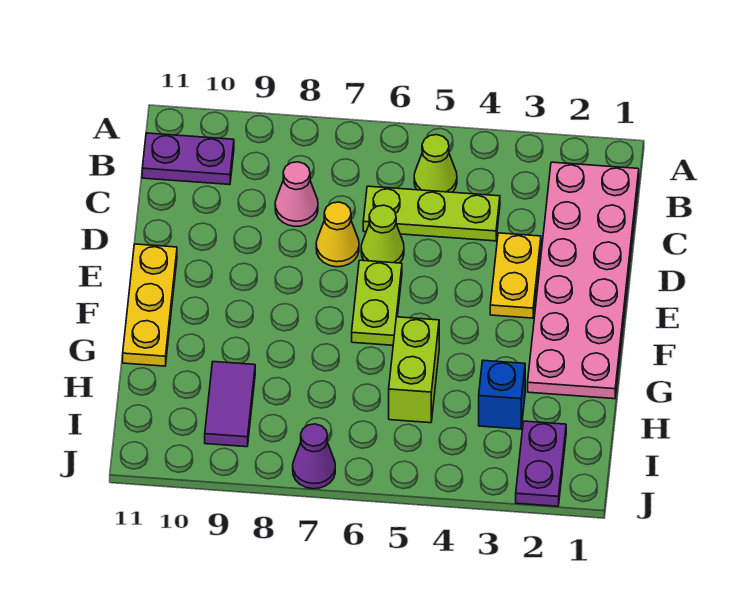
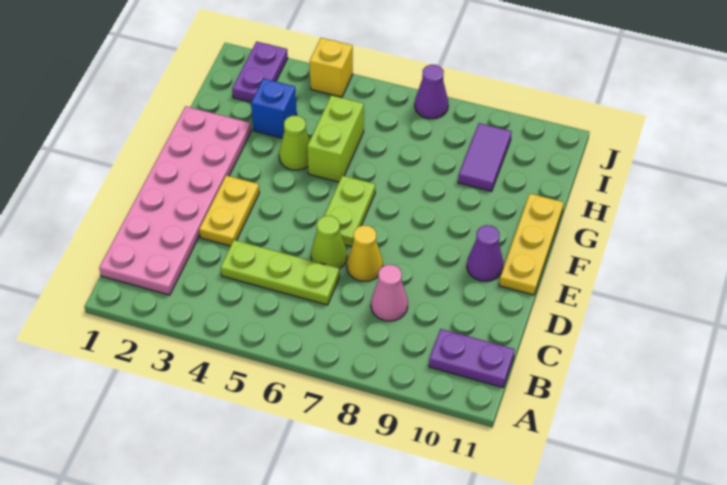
lime 1x1 cone [414,135,457,192] -> lime 1x1 cone moved to [279,116,310,170]
none -> purple 1x1 cone [467,225,503,281]
none -> yellow 1x1 brick [310,38,353,97]

